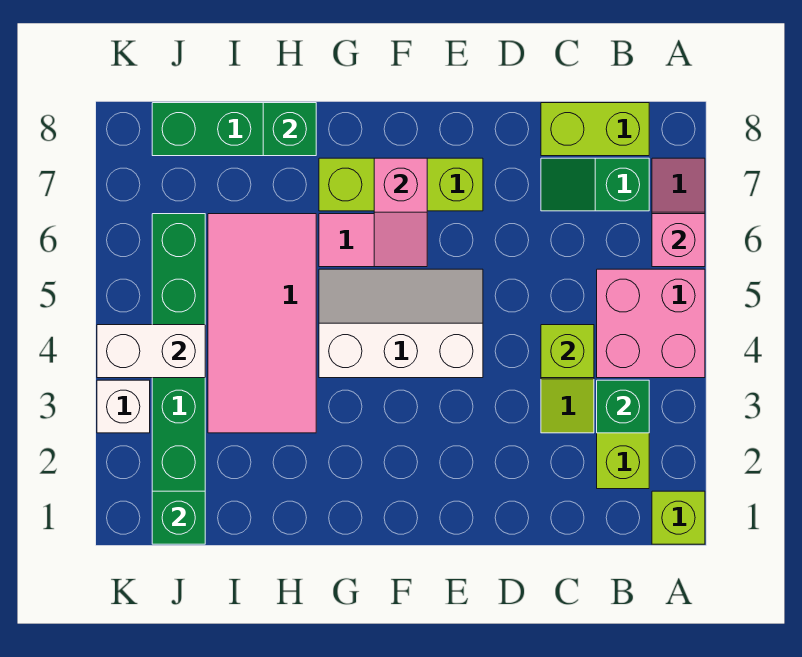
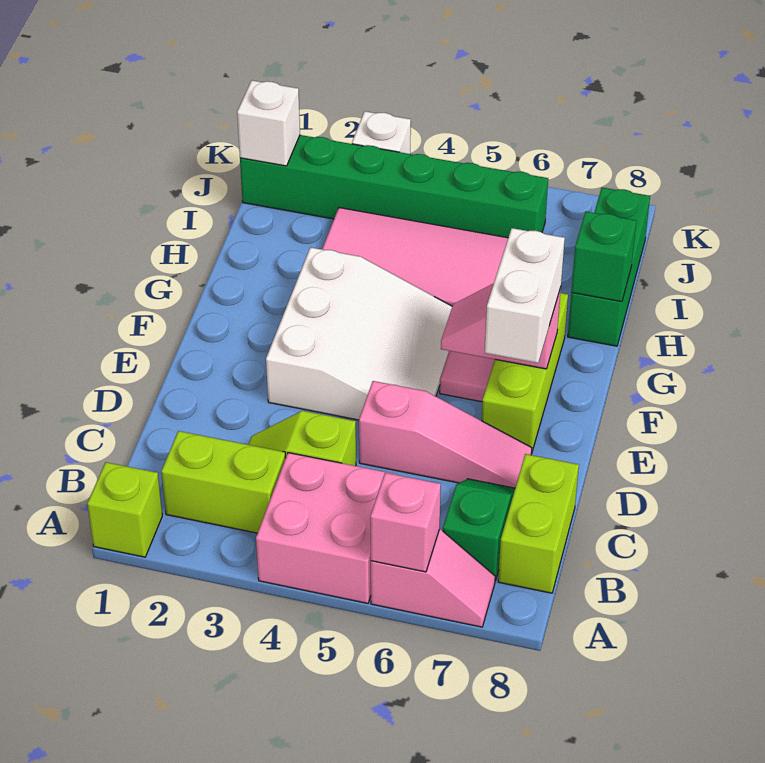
green 1x1 brick [597,380,649,433] -> none
lime 1x1 brick [541,325,594,378] -> none
none -> pink 1x3 slope [359,381,532,488]
white 2x3 slope [319,269,483,378] -> white 3x3 slope [266,247,452,420]
green 1x1 brick [152,491,205,544] -> white 1x1 brick [237,80,300,166]
white 1x2 brick [97,325,205,378] -> white 1x2 brick moved to [485,228,565,363]

